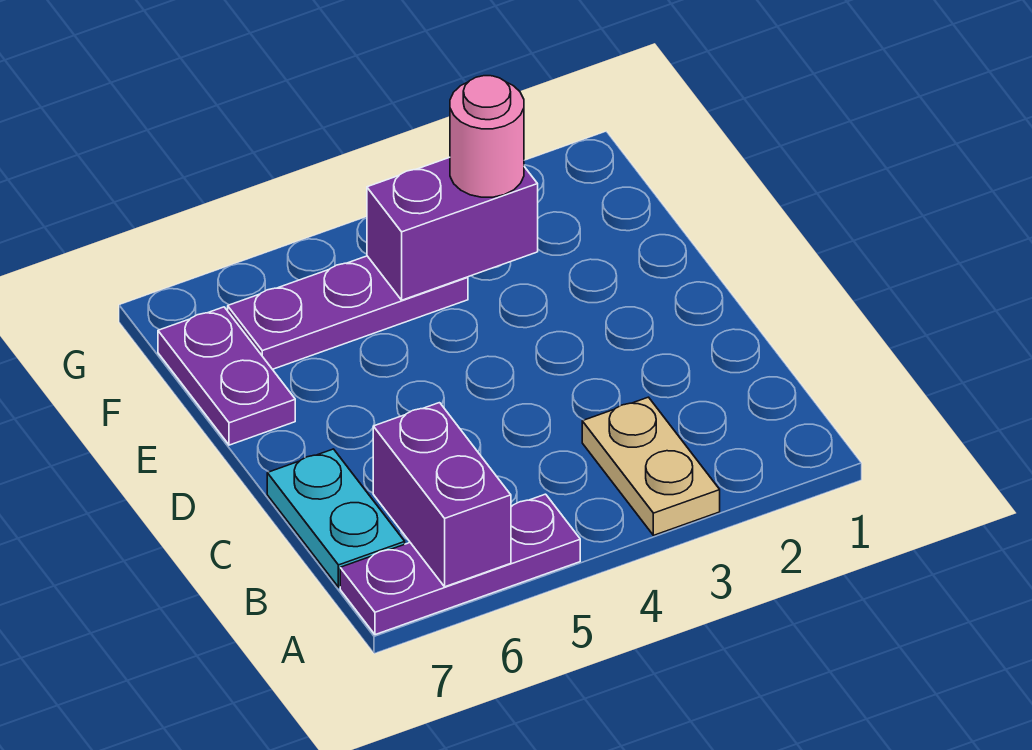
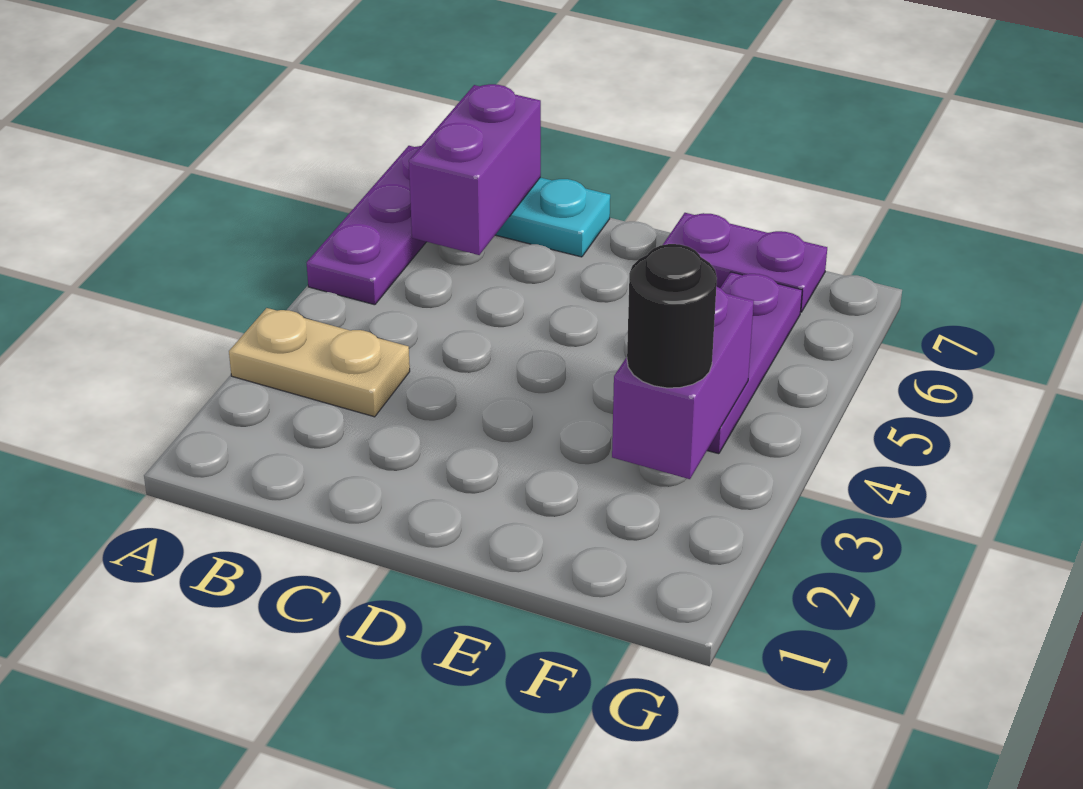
purple 1x2 brick [373,403,511,587] -> purple 1x2 brick turned to [409,84,541,255]
pink 1x1 round brick [450,76,524,197] -> black 1x1 round brick [627,244,717,388]

